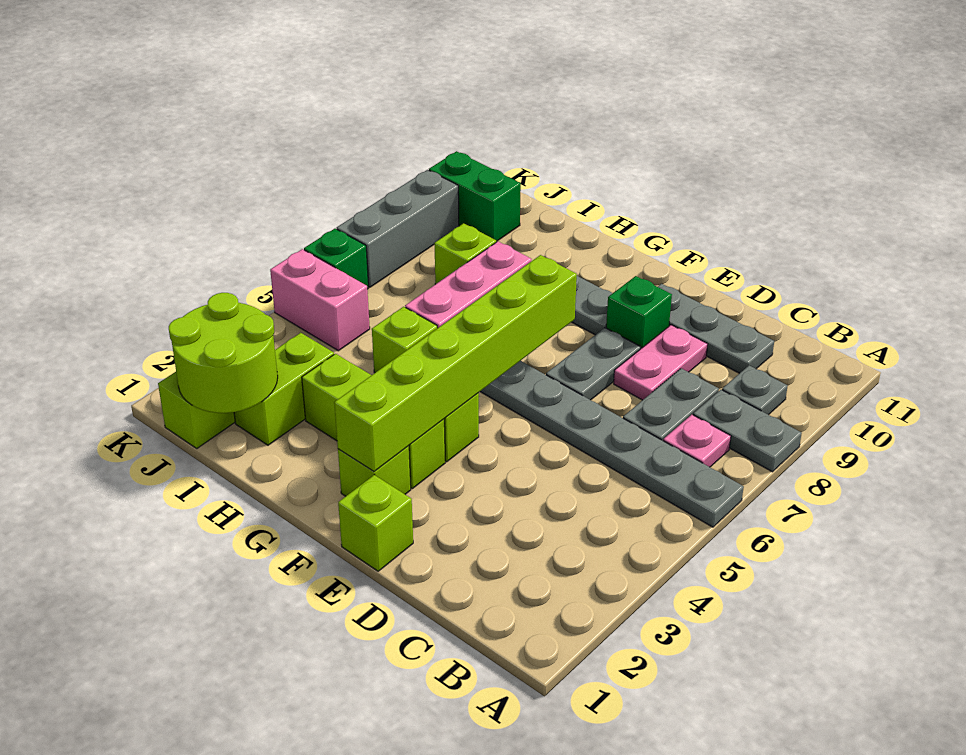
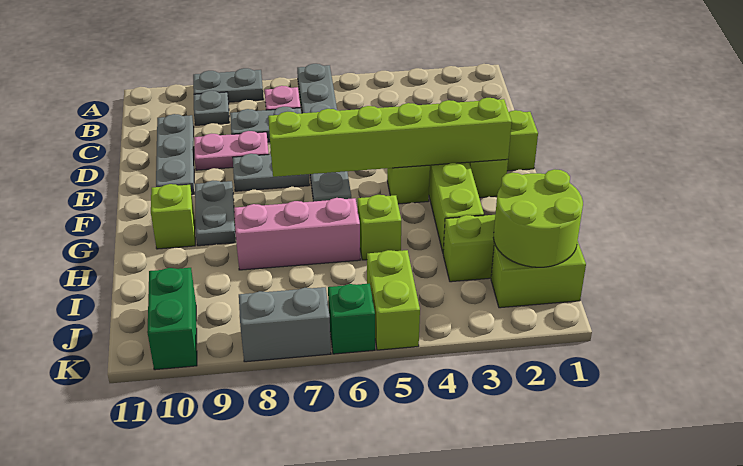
grey 1x2 plate [693,390,802,472] -> grey 1x2 plate turned to [193,68,264,102]
green 1x1 brick [606,276,672,348] -> none
lime 1x1 brick [434,223,496,284] -> lime 1x1 brick moved to [151,184,195,249]
pink 1x2 brick [270,249,370,351] -> lime 1x2 brick [367,250,420,350]
grey 1x3 brick [337,170,459,287] -> grey 1x2 brick [239,287,331,362]

